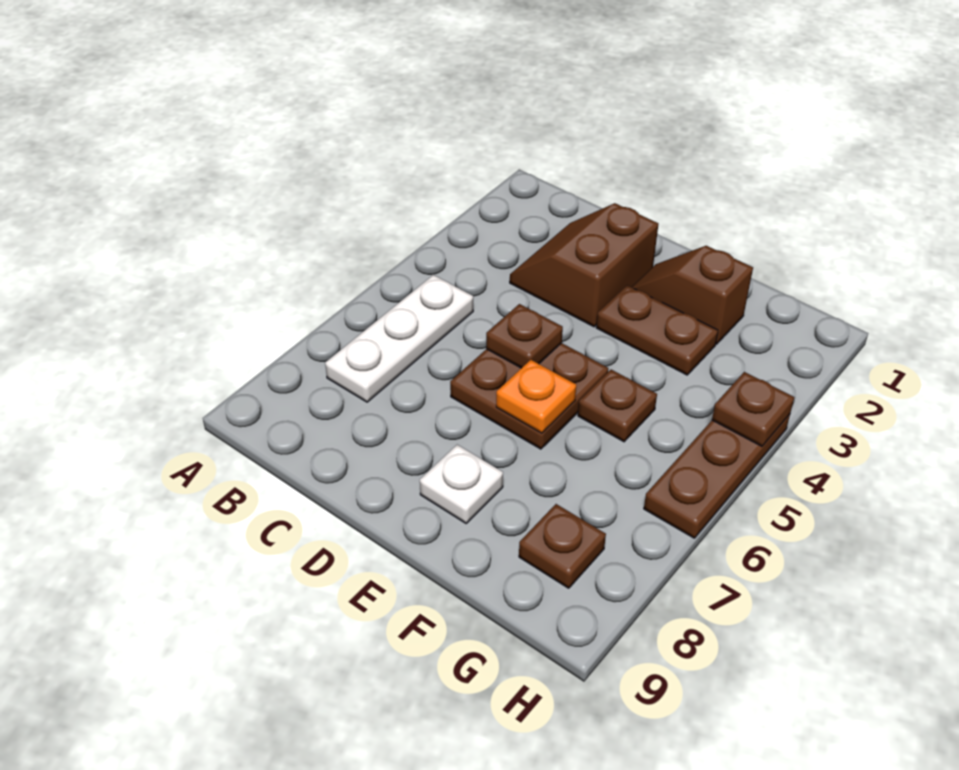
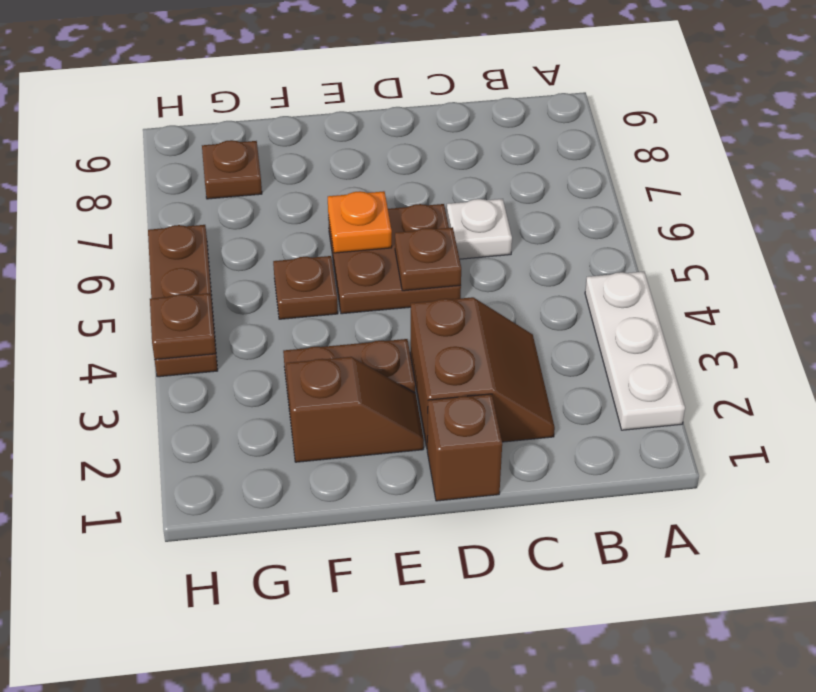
white 1x3 plate [325,275,473,402] -> white 1x3 plate moved to [585,272,685,430]
none -> brown 1x1 brick [427,394,502,501]
white 1x1 plate [420,445,503,523] -> white 1x1 plate moved to [447,199,512,259]

